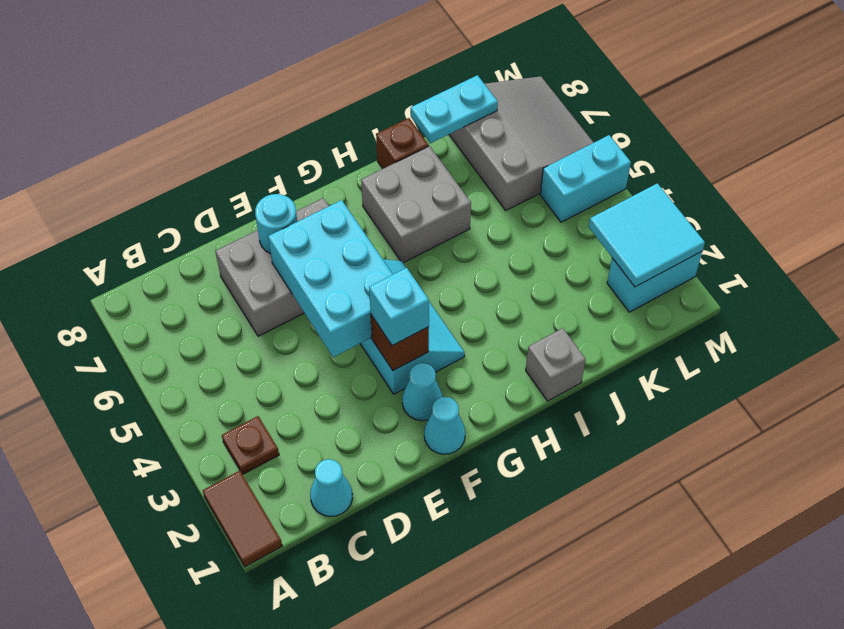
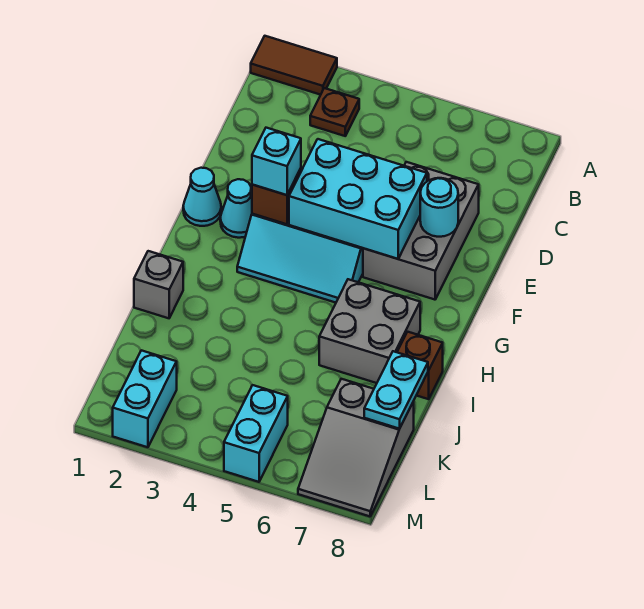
cyan 1x1 cone [310,459,352,517] -> none
grey 3x3 slope [449,76,594,210] -> grey 2x3 slope [298,379,414,516]
cyan 2x2 tile [589,183,705,287] -> none

